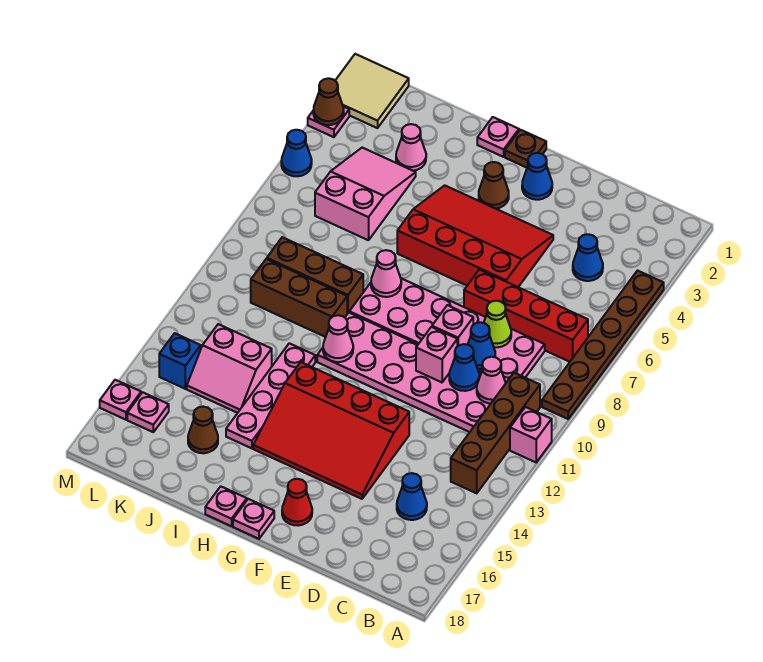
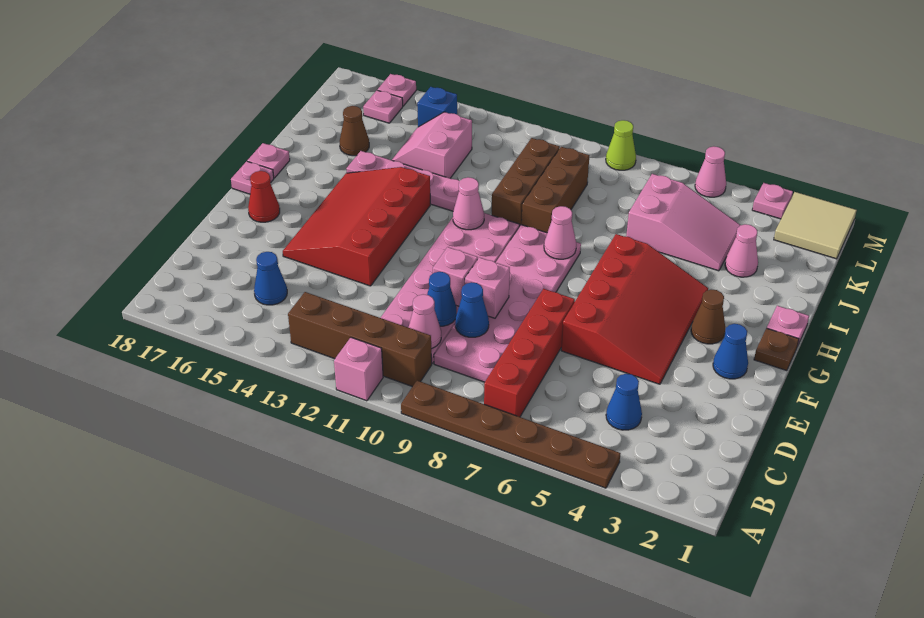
lime 1x1 cone [484,301,511,347] -> lime 1x1 cone moved to [606,120,636,170]
brown 1x1 cone [313,78,344,125] -> none
blue 1x1 cone [281,130,312,176] -> pink 1x1 cone [695,146,726,197]

